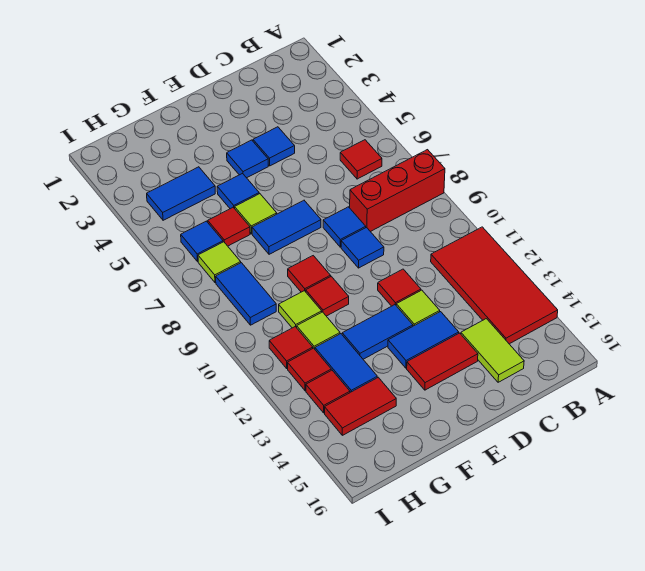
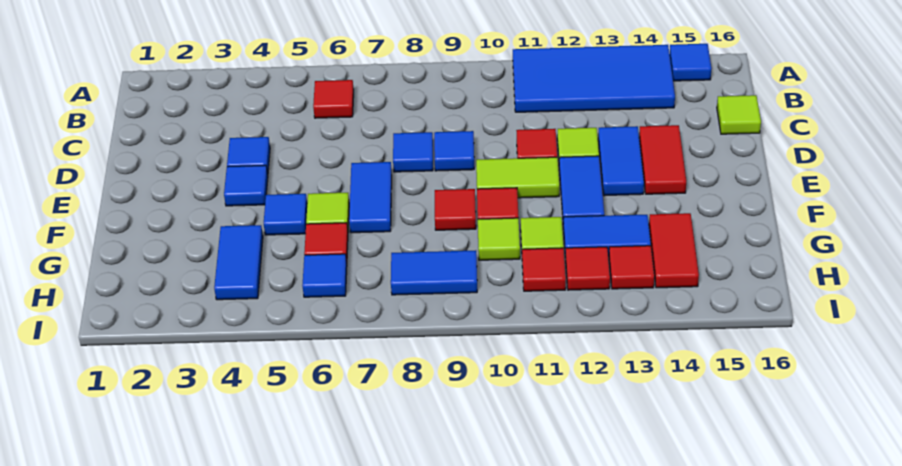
red 1x3 brick [350,150,445,232] -> none
red 2x4 tile [431,227,558,344] -> blue 2x4 tile [513,45,675,112]
none -> blue 1x1 tile [670,44,712,81]
lime 1x2 tile [461,319,524,382] -> lime 1x2 tile moved to [476,157,559,198]
lime 1x1 tile [198,242,241,283] -> lime 1x1 tile moved to [717,95,761,134]

